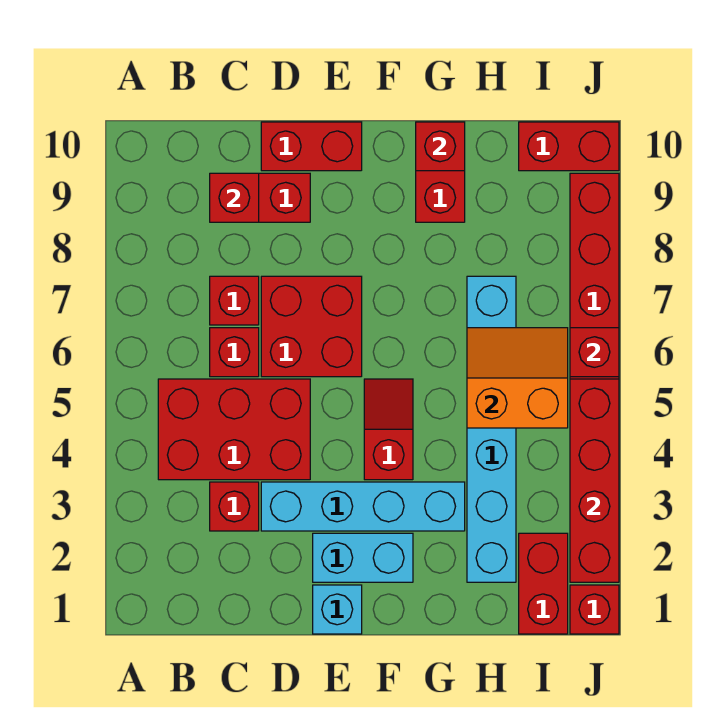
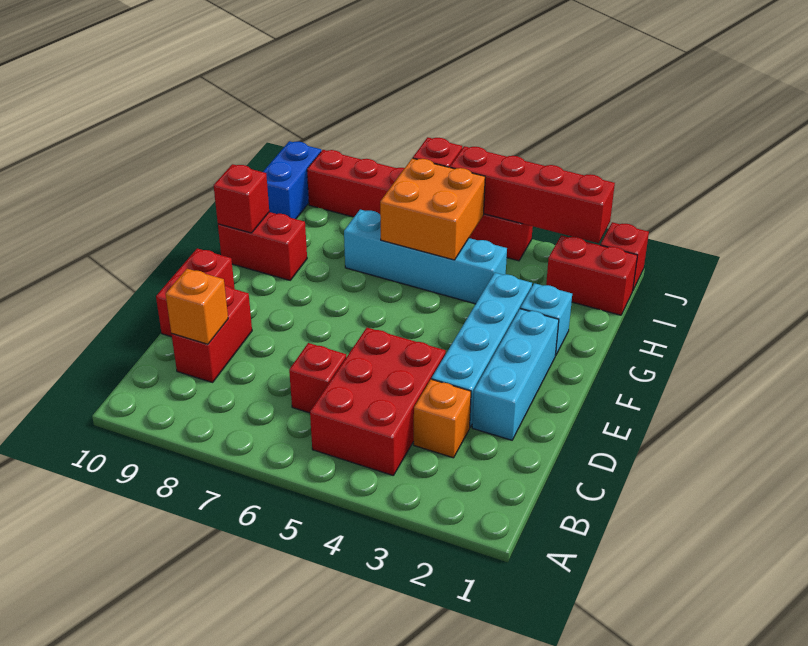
red 1x1 brick [210,482,259,531] -> orange 1x1 brick [414,379,471,458]
red 1x1 brick [210,276,259,325] -> none
red 1x1 brick [210,173,259,222] -> orange 1x1 brick [166,269,228,344]
red 2x2 brick [261,276,362,377] -> none
cyan 1x1 brick [313,585,362,634] -> cyan 1x1 brick moved to [520,283,572,356]
cyan 1x2 brick [313,533,413,582] -> cyan 1x3 brick [472,309,559,440]
red 1x2 slope [364,379,413,480] -> none
cyan 1x6 brick [467,276,516,582] -> cyan 1x4 brick [344,210,507,304]
orange 2x2 slope [467,328,568,428] -> orange 2x2 brick [380,158,485,260]
red 1x2 brick [519,122,619,171] -> blue 1x2 brick [263,141,321,219]

